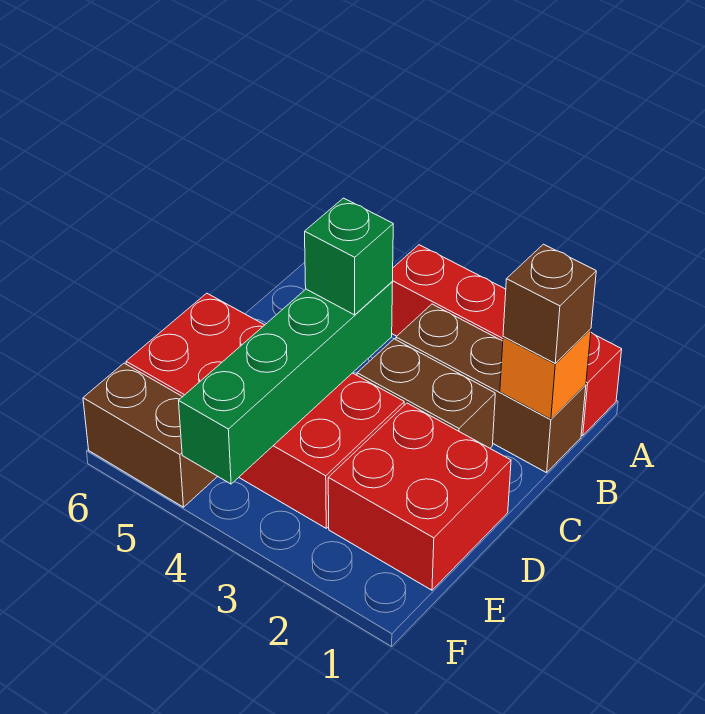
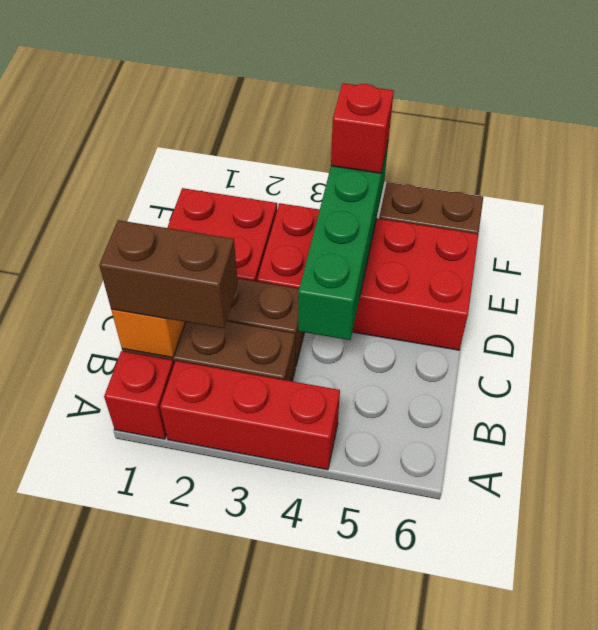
brown 1x1 brick [503,244,596,364] -> brown 1x2 brick [99,220,238,328]
green 1x1 brick [305,198,393,315] -> none
none -> red 1x1 brick [331,83,394,173]

